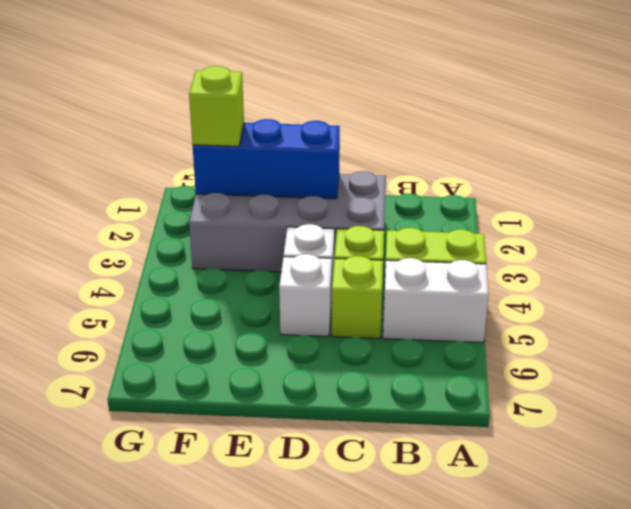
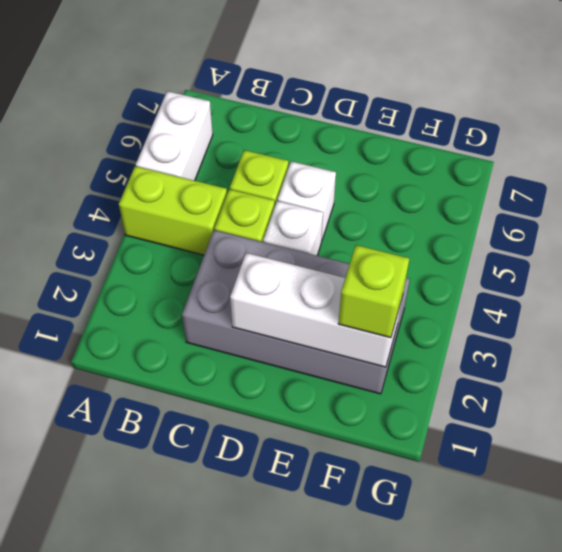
white 1x2 brick [383,258,489,343] -> white 1x2 brick turned to [136,91,213,181]
blue 1x3 brick [193,119,340,199] -> white 1x3 brick [230,253,403,367]

